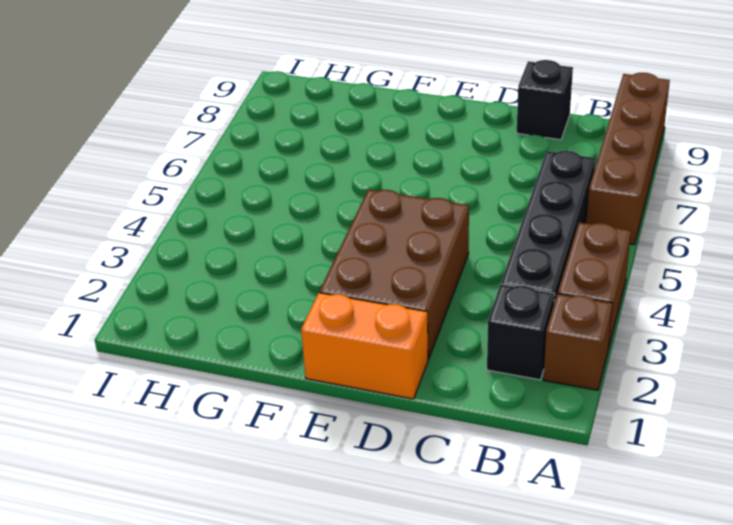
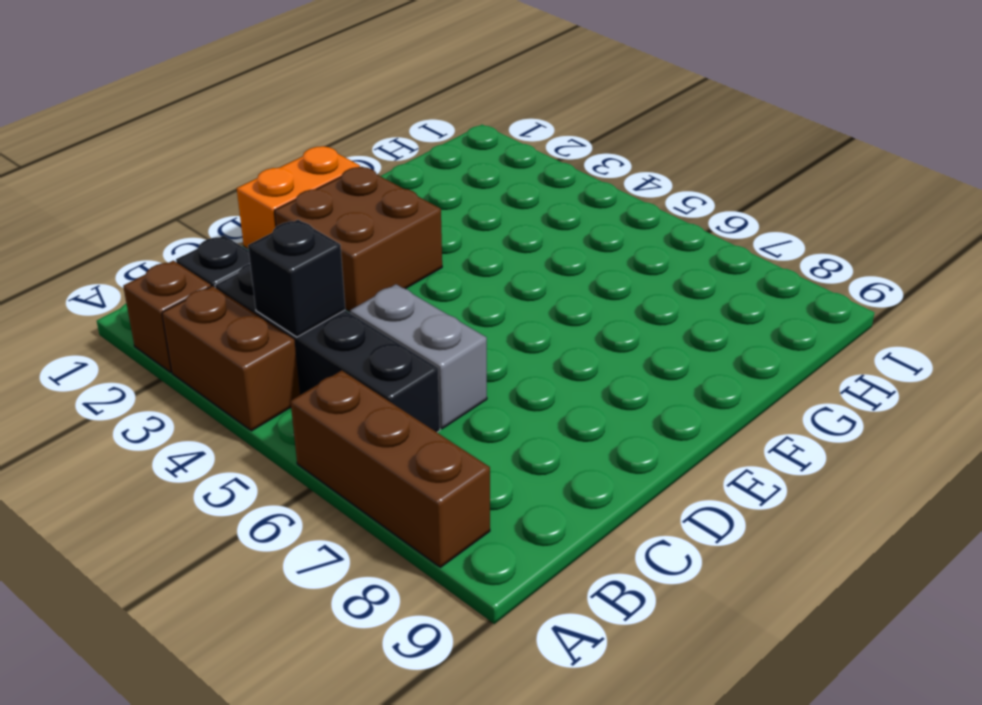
brown 1x4 brick [586,73,670,245] -> brown 1x3 brick [291,370,490,567]
none -> grey 1x2 brick [350,284,487,429]
black 1x1 brick [517,60,573,140] -> black 1x1 brick moved to [248,220,345,337]
brown 2x3 brick [320,190,469,359] -> brown 2x2 brick [274,167,442,312]

